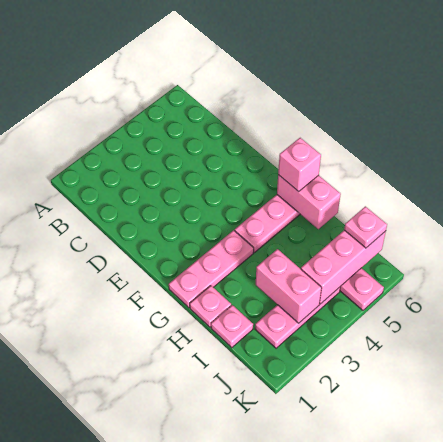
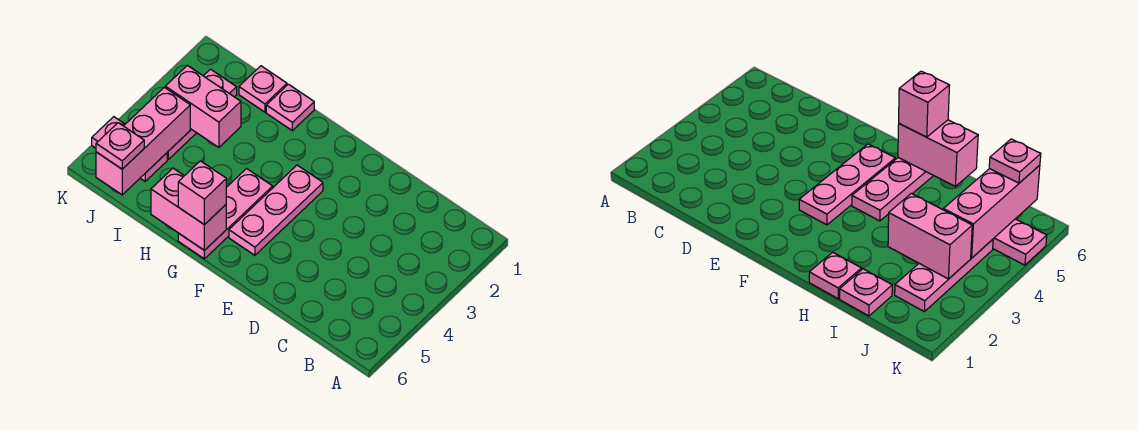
pink 1x3 plate [169,230,254,308] -> pink 1x3 plate moved to [229,165,323,255]

